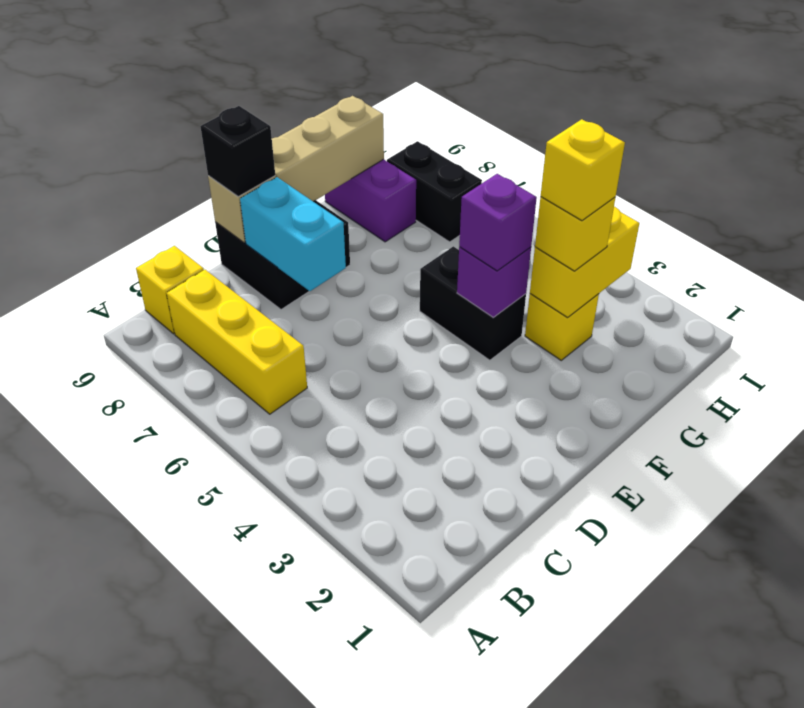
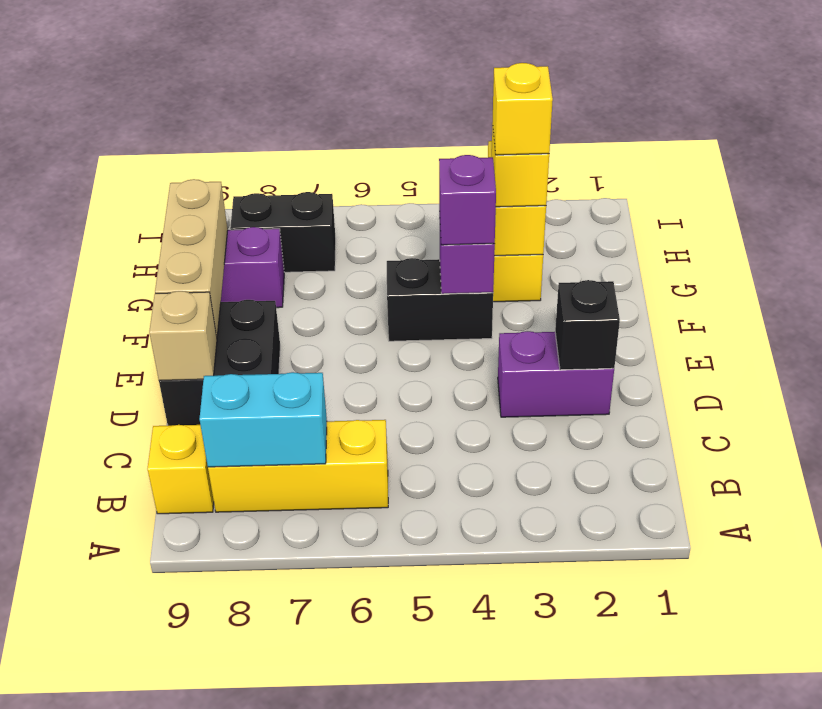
none -> purple 1x2 brick [498,331,614,417]
cyan 1x2 brick [240,177,346,291] -> cyan 1x2 brick moved to [199,372,327,467]
black 1x1 brick [200,106,275,196] -> black 1x1 brick moved to [555,280,620,370]

